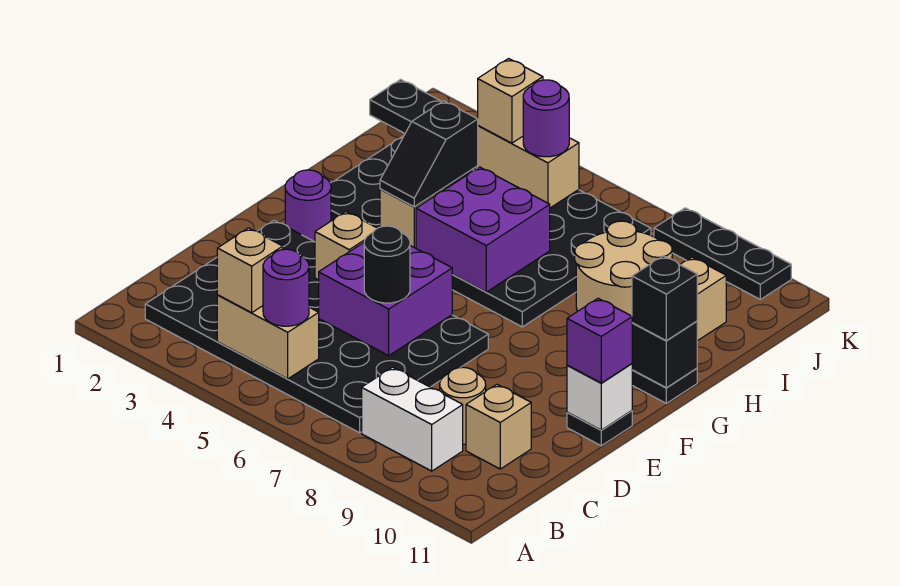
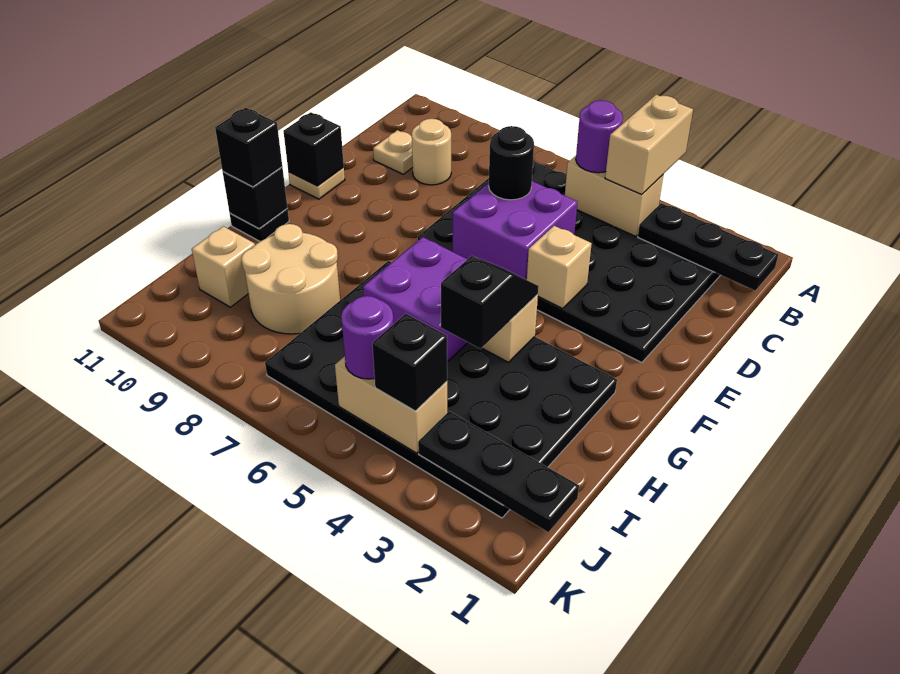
tan 1x1 brick [217,228,283,313] -> tan 1x2 brick [605,95,693,195]
white 1x2 brick [362,367,463,471] -> none
tan 1x1 brick [466,384,531,469] -> tan 1x1 plate [373,130,413,174]
black 1x1 plate [567,411,632,446] -> tan 1x1 plate [288,167,345,199]
white 1x1 brick [567,364,632,430] -> black 1x1 brick [283,112,344,186]
purple 1x1 brick [567,298,632,383] -> none
purple 1x1 round brick [285,170,331,242] -> none
tan 1x1 brick [478,59,543,143] -> black 1x1 brick [372,314,447,411]
black 1x3 plate [654,208,791,299] -> black 1x3 plate moved to [638,203,778,290]

